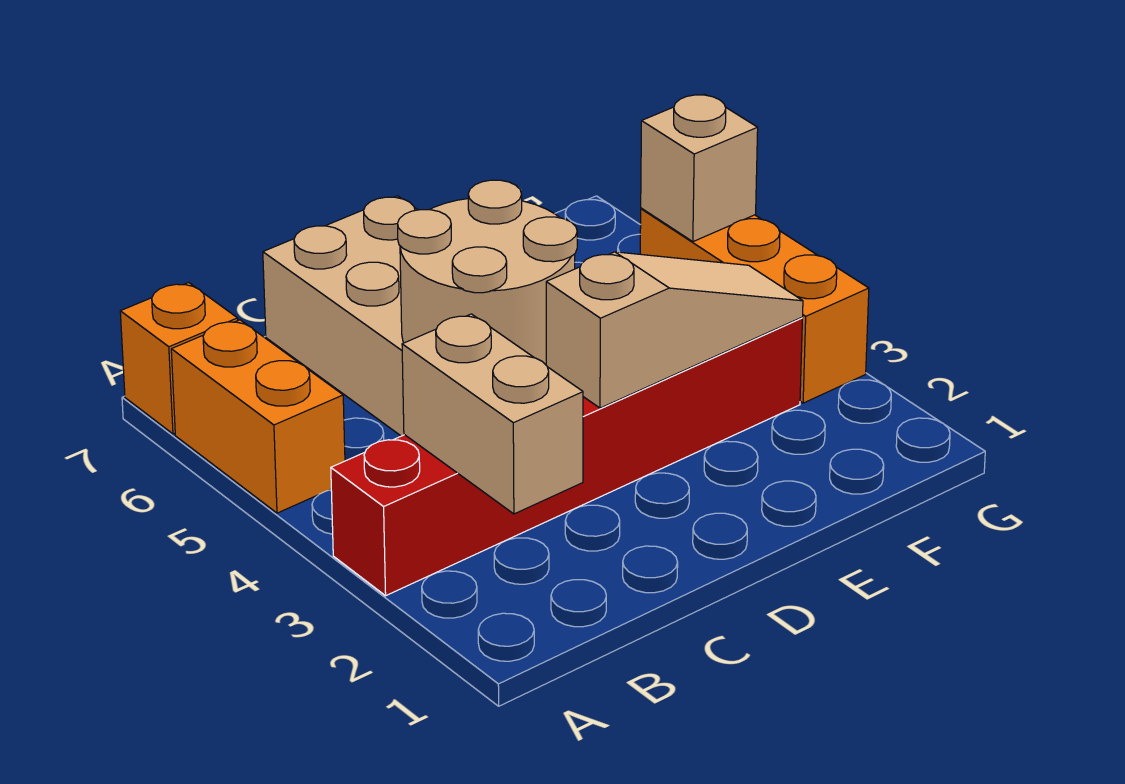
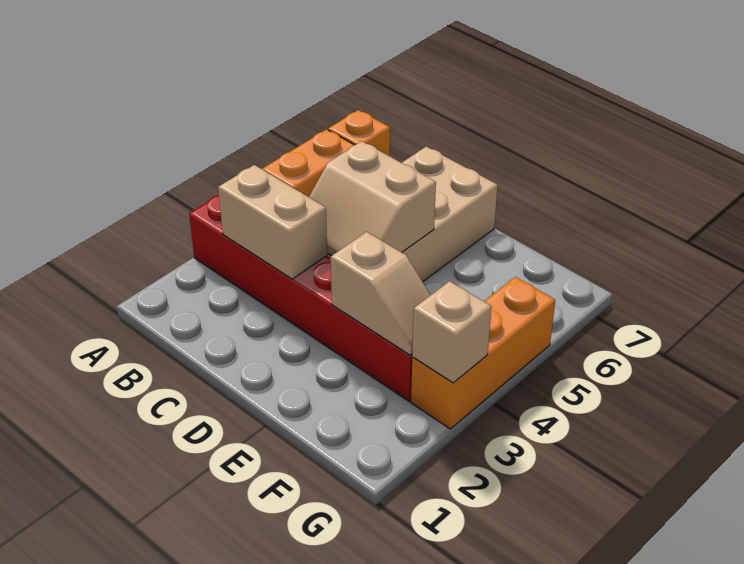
tan 1x2 brick [402,314,583,514] -> tan 1x2 brick turned to [218,165,327,279]
tan 2x2 round brick [397,180,577,365] -> tan 2x2 slope [309,141,436,256]
tan 1x3 slope [546,252,803,408] -> tan 1x2 slope [331,232,430,355]
tan 1x1 brick [641,94,758,242] -> tan 1x1 brick moved to [412,281,492,383]

